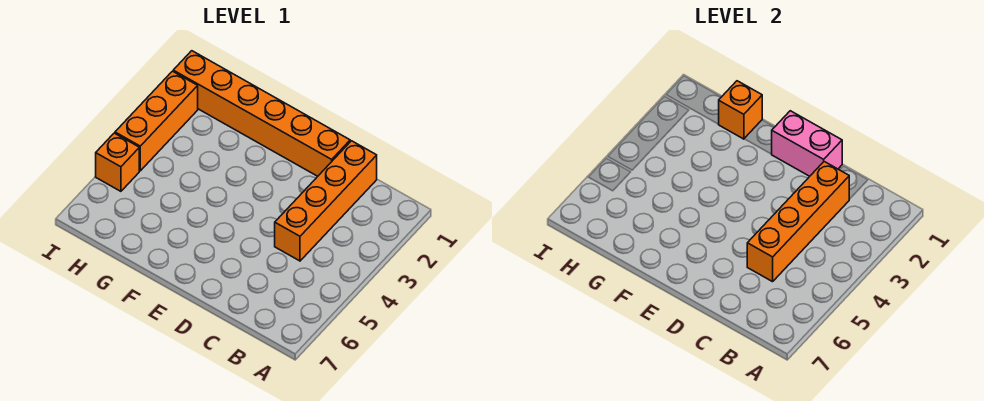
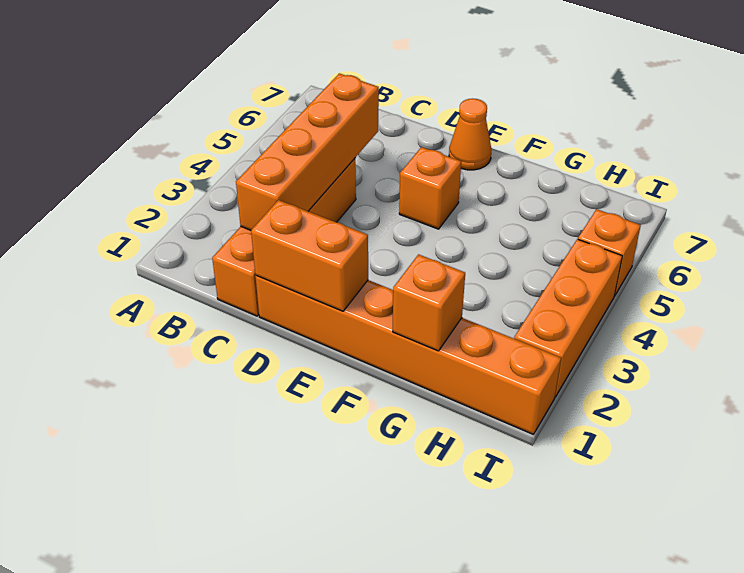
pink 1x2 brick [772,111,842,176] -> orange 1x2 brick [251,200,368,311]
none -> orange 1x1 brick [399,147,461,229]
none -> orange 1x1 cone [449,99,491,170]

